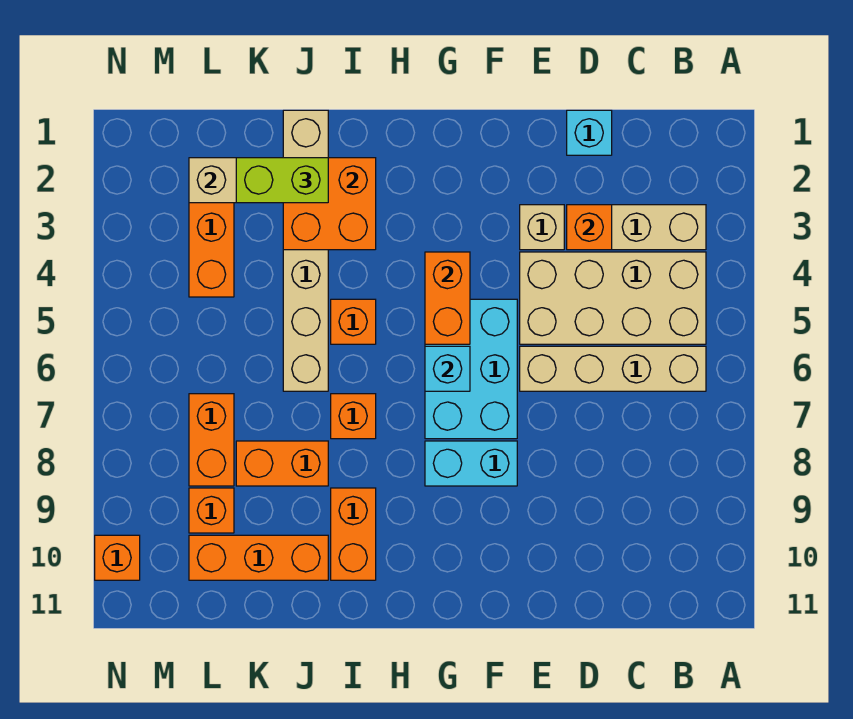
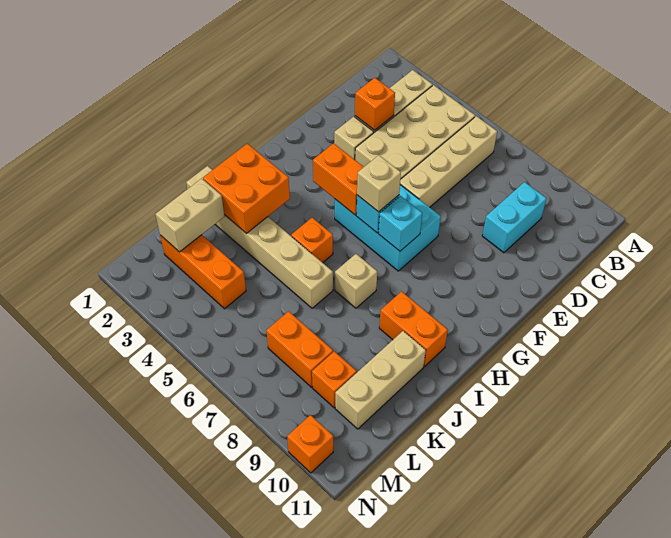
cyan 1x1 brick [567,110,612,155] -> cyan 1x1 brick moved to [379,196,422,251]
cyan 1x2 brick [425,441,517,486] -> cyan 1x2 brick moved to [482,182,547,253]
none -> tan 1x1 brick [357,155,401,212]
orange 1x1 brick [331,394,376,439] -> tan 1x1 brick [335,254,377,308]
lime 1x2 brick [236,158,328,203] -> none
orange 1x2 brick [236,441,328,486] -> none
orange 1x3 brick [189,535,328,580] -> tan 1x3 brick [335,331,426,429]

